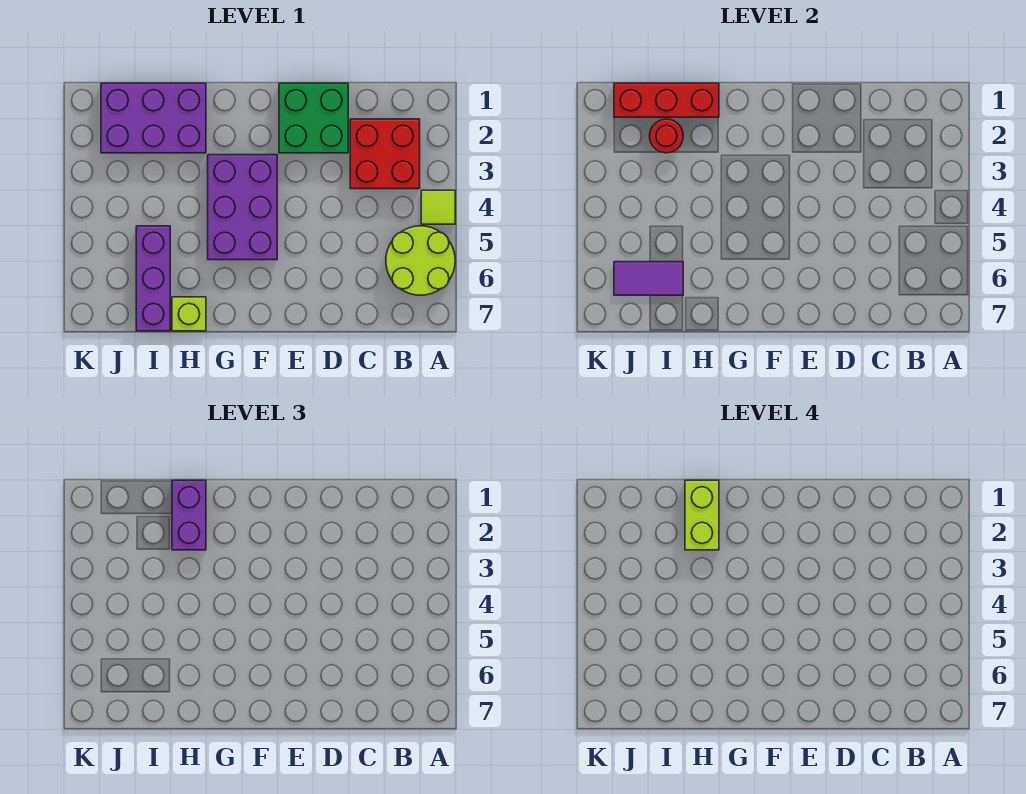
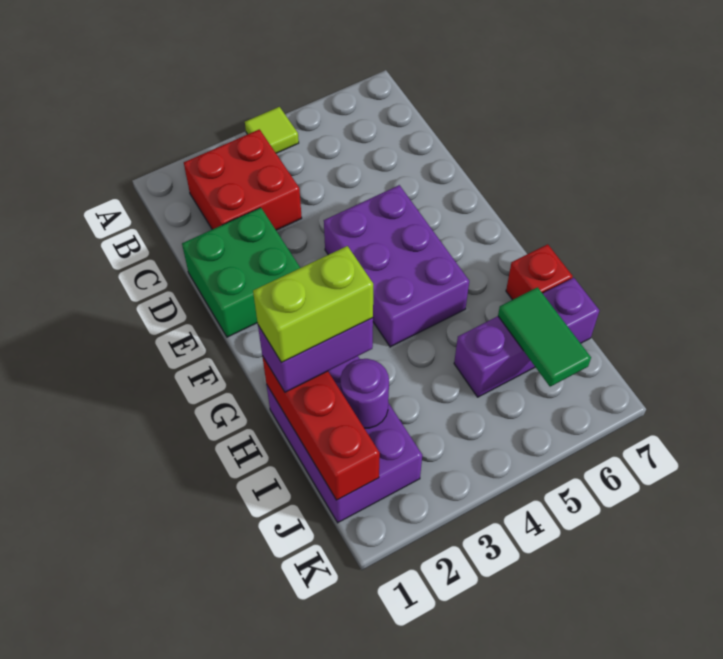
lime 2x2 round brick [386,226,455,295] -> none
purple 2x3 brick [208,155,277,260] -> purple 2x3 brick turned to [324,185,469,347]
lime 1x1 brick [172,297,206,331] -> red 1x1 brick [506,244,573,300]
red 1x1 round brick [650,119,683,153] -> purple 1x1 round brick [340,359,389,428]
purple 1x2 tile [614,262,683,295] -> green 1x2 tile [498,287,591,387]

